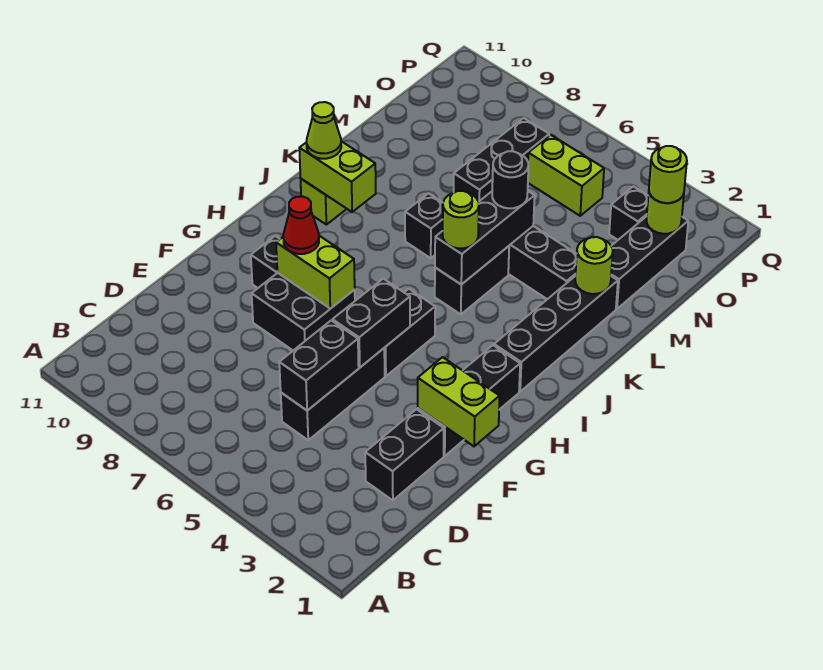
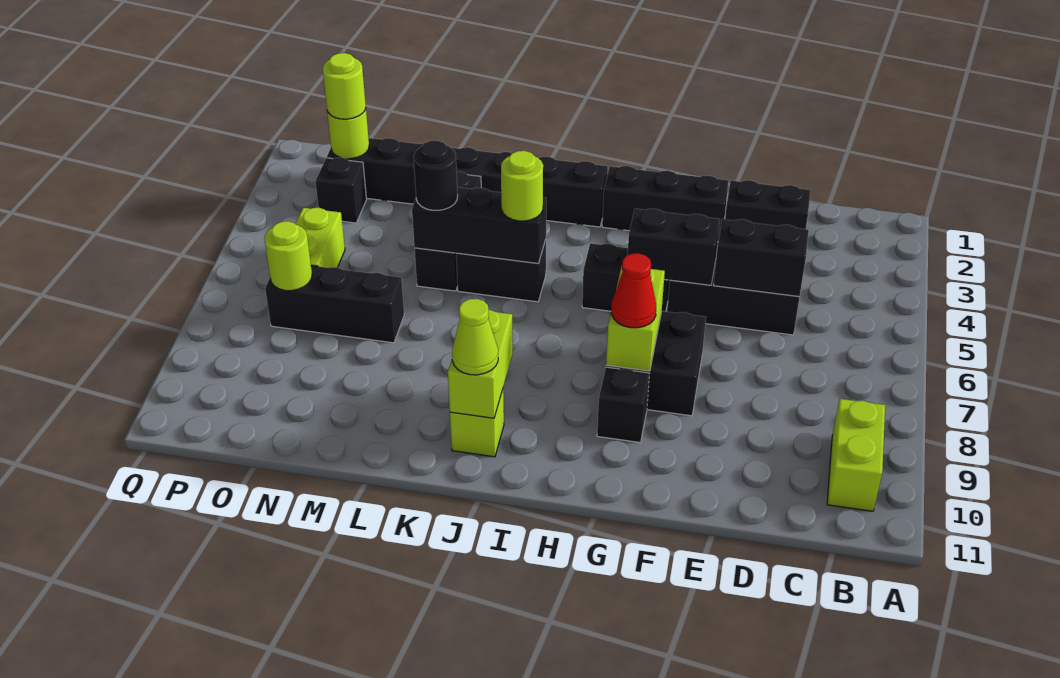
lime 1x2 brick [418,357,500,446] -> lime 1x2 brick moved to [827,399,885,511]
black 1x1 brick [405,193,443,258] -> none
lime 1x1 round brick [575,237,613,294] -> lime 1x1 round brick moved to [264,221,312,291]

